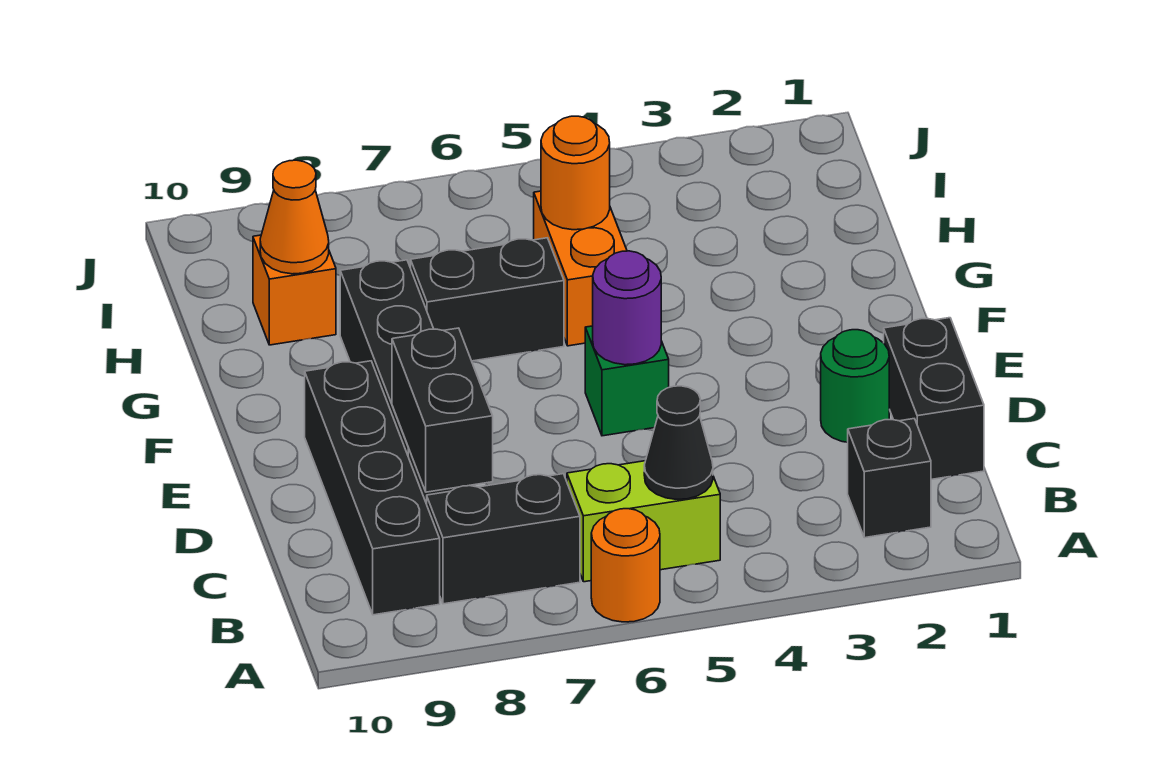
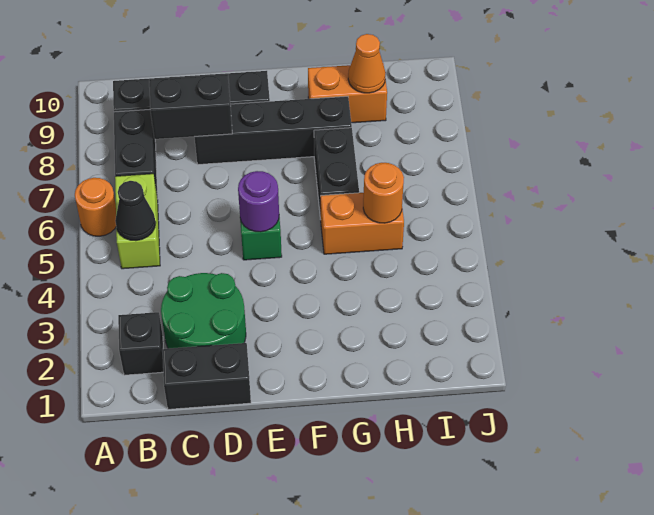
green 1x1 round brick [821,330,889,442] -> green 2x2 round brick [161,273,246,349]
orange 1x1 brick [253,235,336,345] -> orange 1x2 brick [308,64,387,123]

